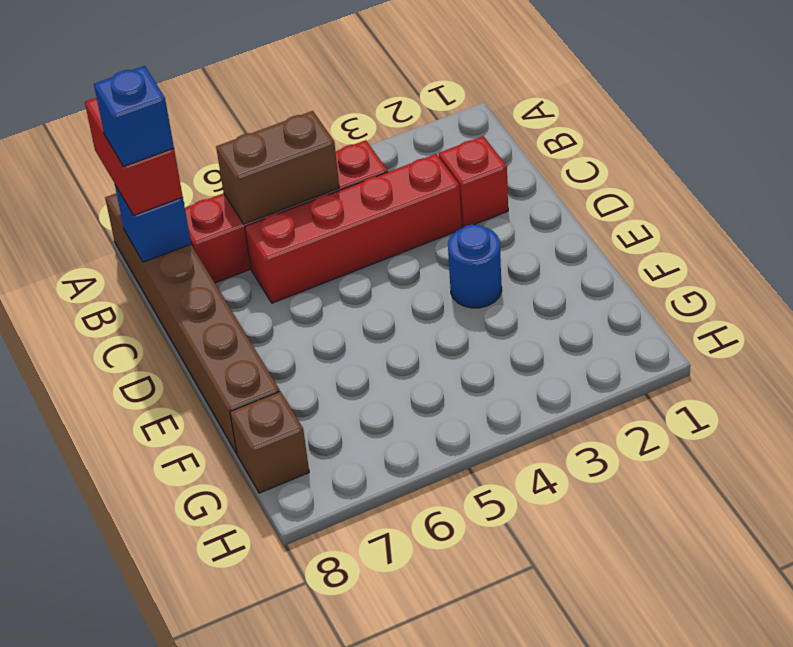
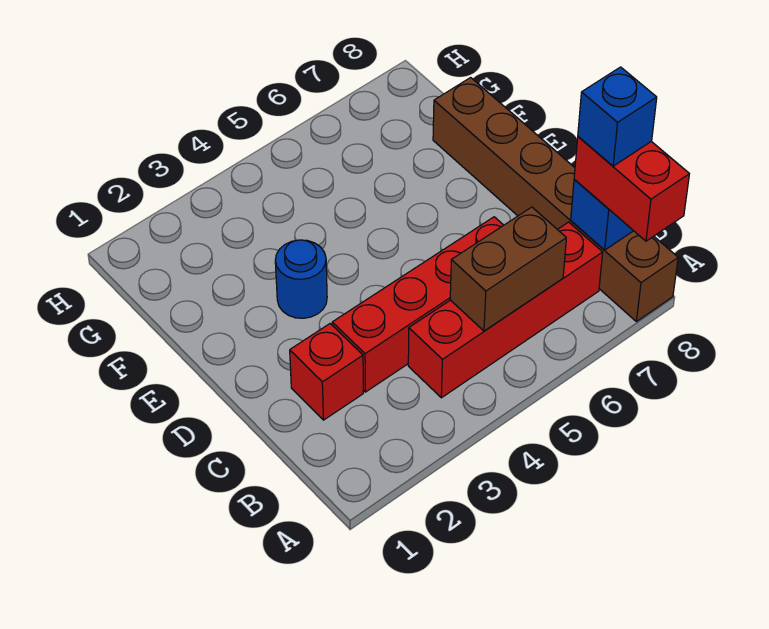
brown 1x1 brick [230,391,309,493] -> none

